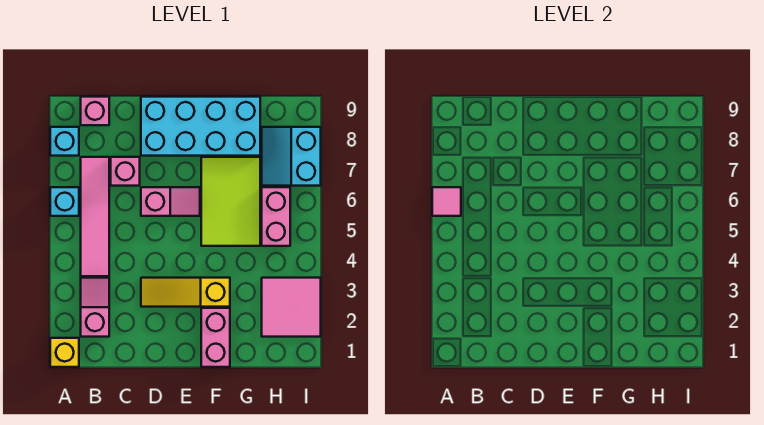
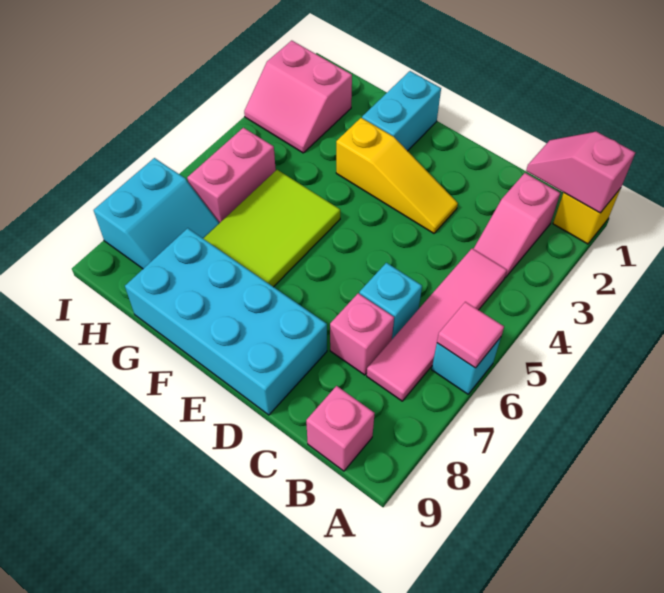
cyan 1x1 brick [50,127,79,156] -> cyan 1x1 brick moved to [359,263,422,339]
pink 1x2 slope [141,187,200,216] -> pink 1x2 slope moved to [526,132,635,213]
pink 1x2 brick [201,308,230,367] -> cyan 1x2 brick [362,71,441,151]
pink 2x2 tile [262,278,321,337] -> pink 2x2 slope [244,41,352,153]

